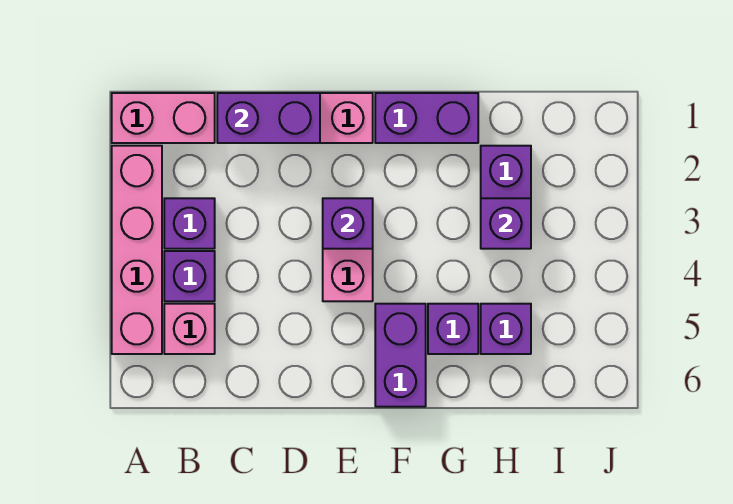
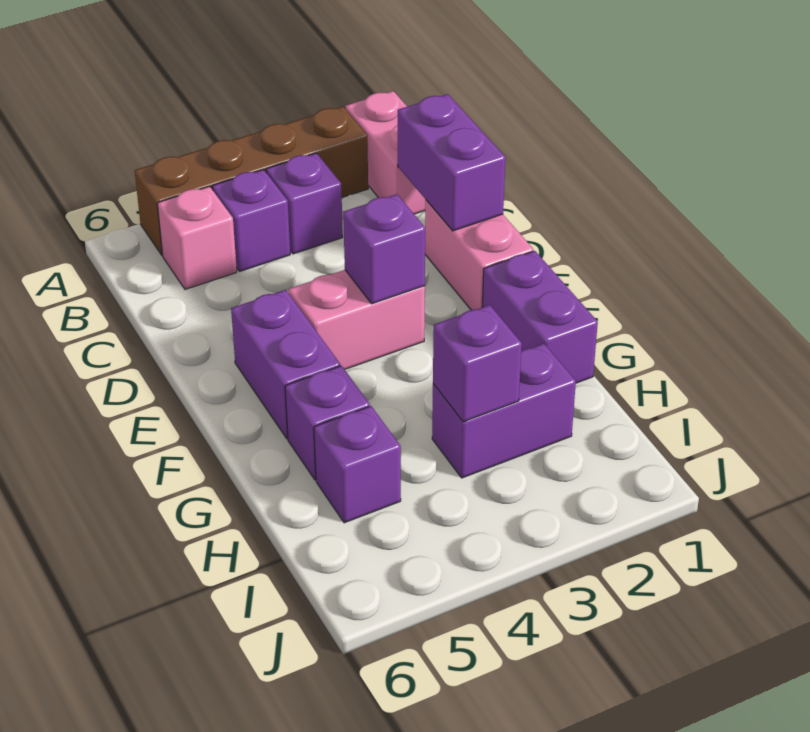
pink 1x4 brick [112,146,162,354] -> brown 1x4 brick [135,106,368,255]
purple 1x2 brick [375,304,426,407] -> purple 1x2 brick turned to [231,290,340,439]

